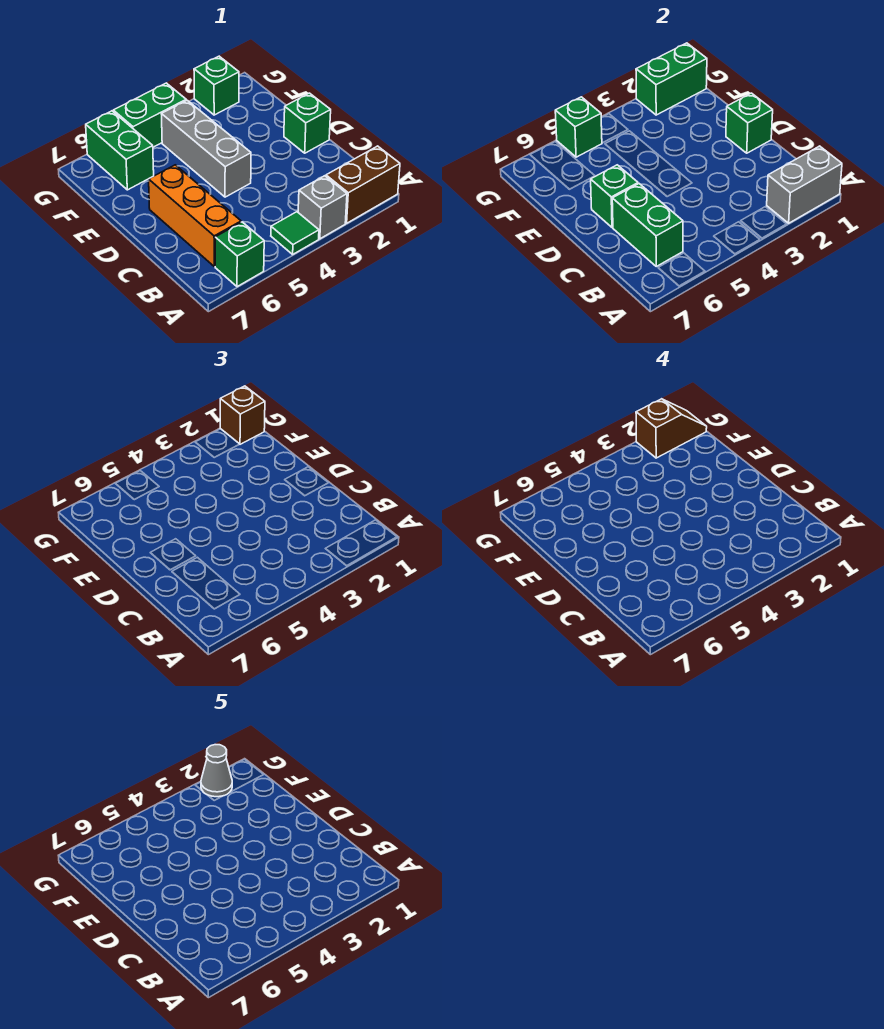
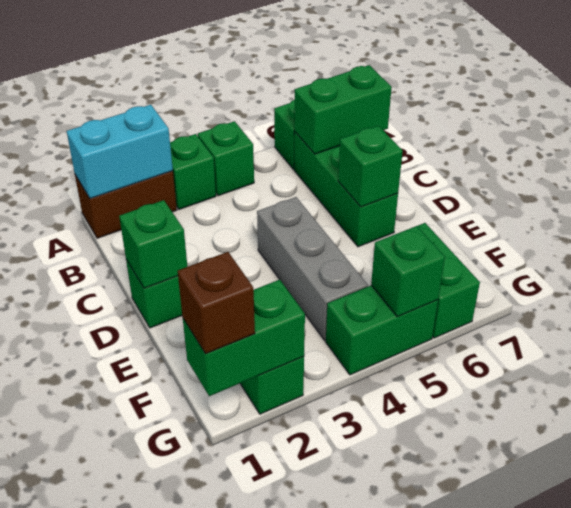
grey 1x2 brick [767,146,842,223] -> cyan 1x2 brick [67,105,173,198]
grey 1x1 brick [298,176,347,239] -> green 1x1 brick [170,134,216,209]
green 1x1 tile [271,212,319,254] -> green 1x1 brick [198,121,254,196]
orange 1x3 brick [149,165,241,266] -> green 1x3 brick [294,132,398,247]
green 1x2 brick [612,184,683,266] -> green 1x2 brick turned to [294,65,392,154]
brown 1x2 slope [636,399,707,458] -> none
grey 1x1 cone [201,745,232,797] -> none

